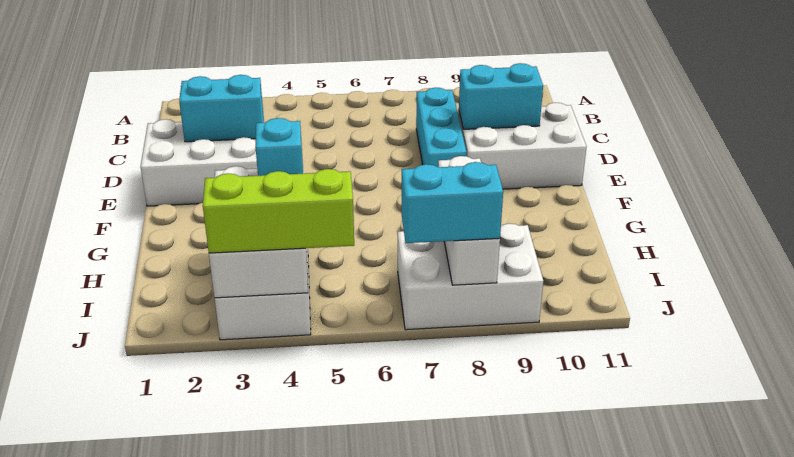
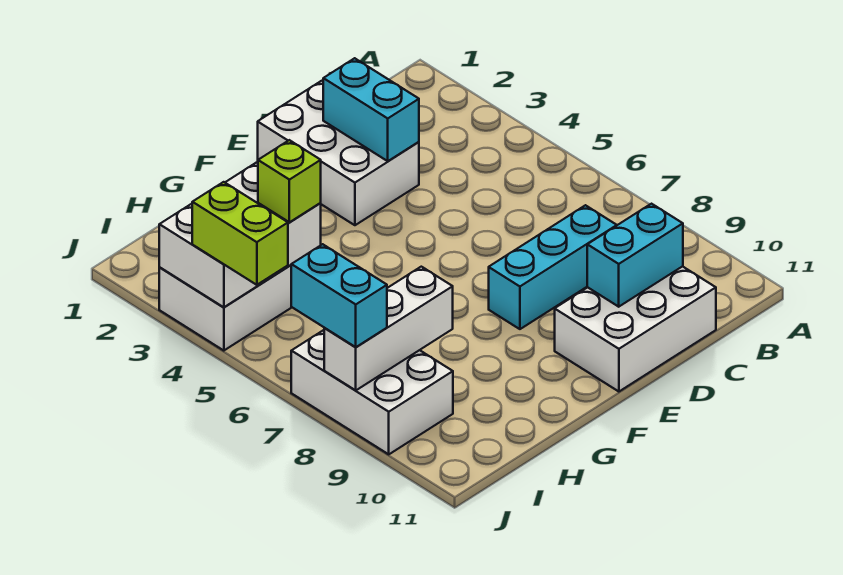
white 2x3 brick [458,103,587,189] -> white 2x3 brick turned to [555,266,716,392]
cyan 1x2 brick [459,63,543,129] -> cyan 1x2 brick turned to [587,204,683,307]
cyan 1x1 brick [256,118,303,176] -> lime 1x1 brick [258,140,321,222]
lime 1x3 brick [203,169,354,253] -> lime 1x2 brick [192,182,288,285]

